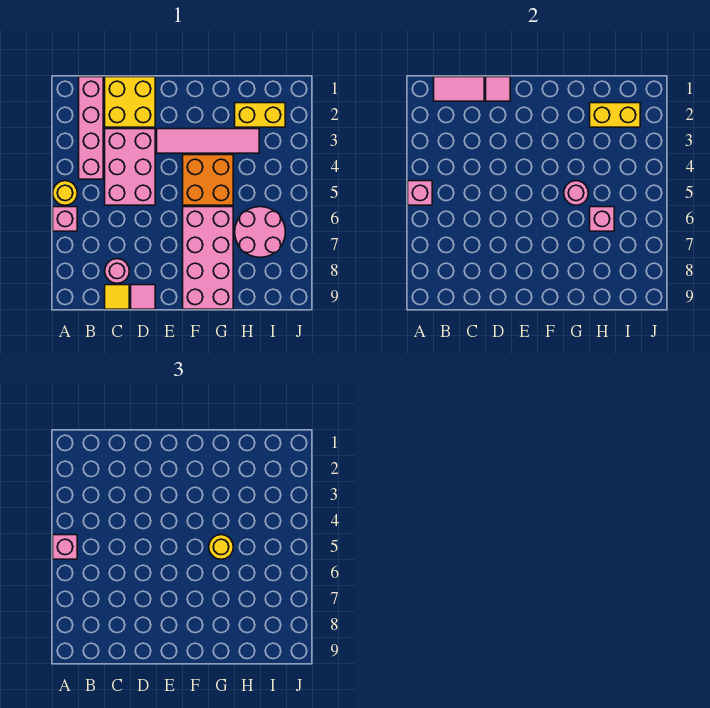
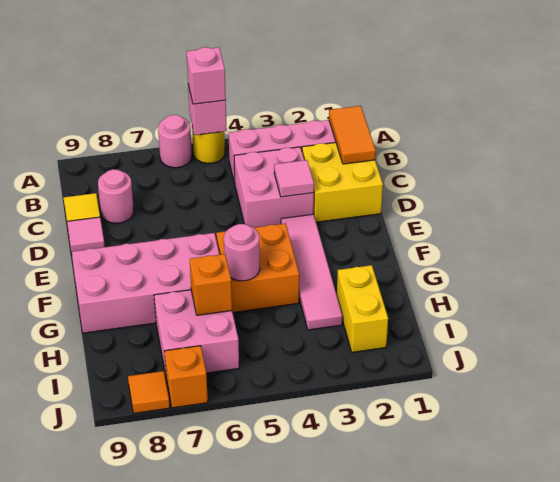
pink 1x1 brick [53,207,77,231] -> pink 1x1 round brick [158,115,192,168]
pink 1x2 tile [434,77,484,101] -> orange 1x2 tile [329,106,376,164]
pink 2x3 brick [105,129,155,205] -> pink 2x2 brick [234,147,314,228]
pink 1x1 tile [486,77,510,101] -> pink 1x1 tile moved to [274,160,314,197]
yellow 1x1 round brick [209,535,233,559] -> none
yellow 1x2 brick [590,103,640,127] -> none
pink 2x2 round brick [235,207,285,257] -> pink 2x2 brick [154,290,239,375]
pink 1x1 brick [590,207,614,231] -> orange 1x1 brick [190,254,232,315]
none -> orange 1x1 brick [164,346,208,408]
none -> orange 1x1 tile [128,371,170,413]

